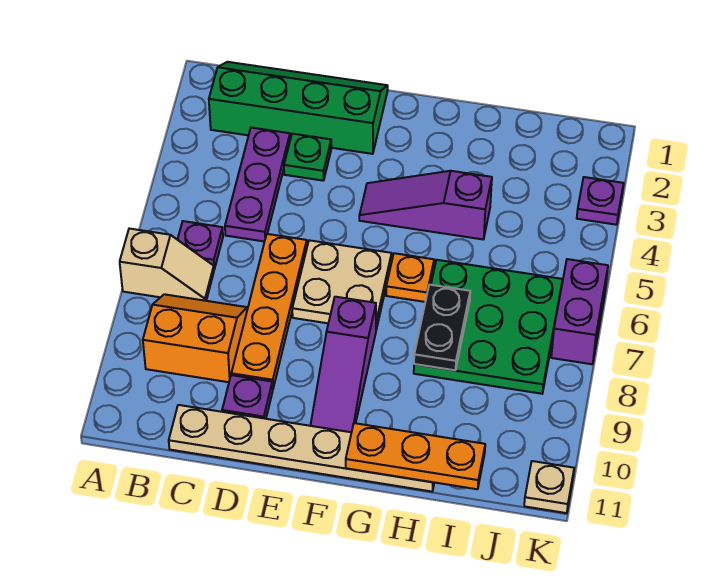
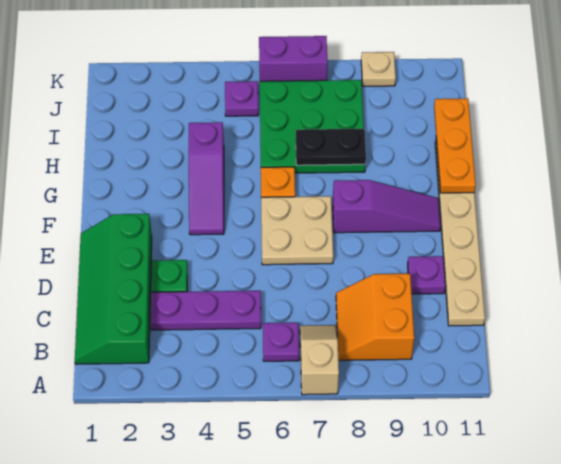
orange 1x4 plate [231,234,307,388] -> none
purple 1x1 plate [577,177,624,225] -> purple 1x1 plate moved to [225,81,258,116]
tan 1x1 plate [524,461,574,513] -> tan 1x1 plate moved to [361,52,396,86]

